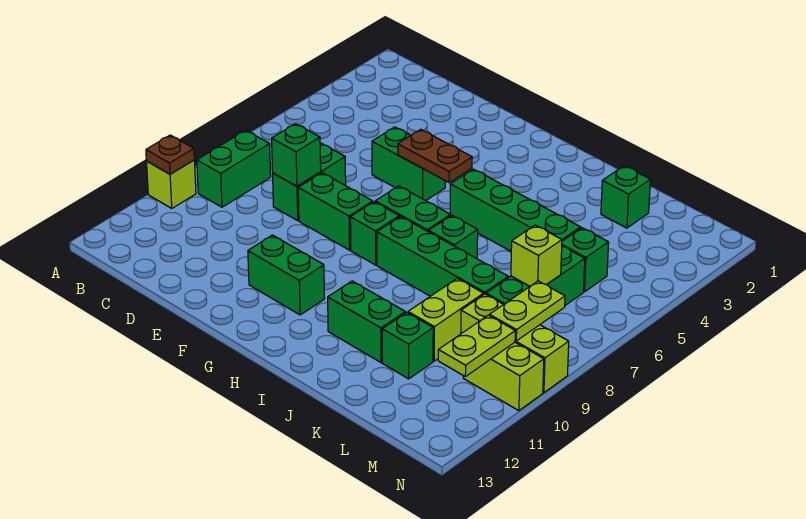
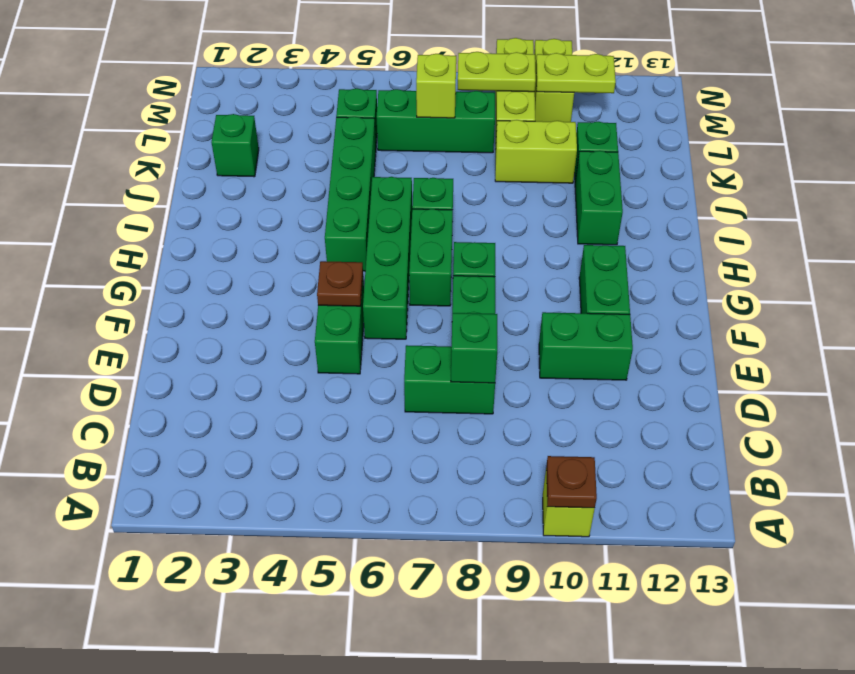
green 1x2 brick [197,130,271,207] -> green 1x2 brick moved to [539,312,633,380]
brown 1x2 plate [398,129,472,182] -> brown 1x1 plate [317,261,363,306]
green 1x4 brick [377,216,508,296] -> green 1x4 brick moved to [363,177,412,339]

